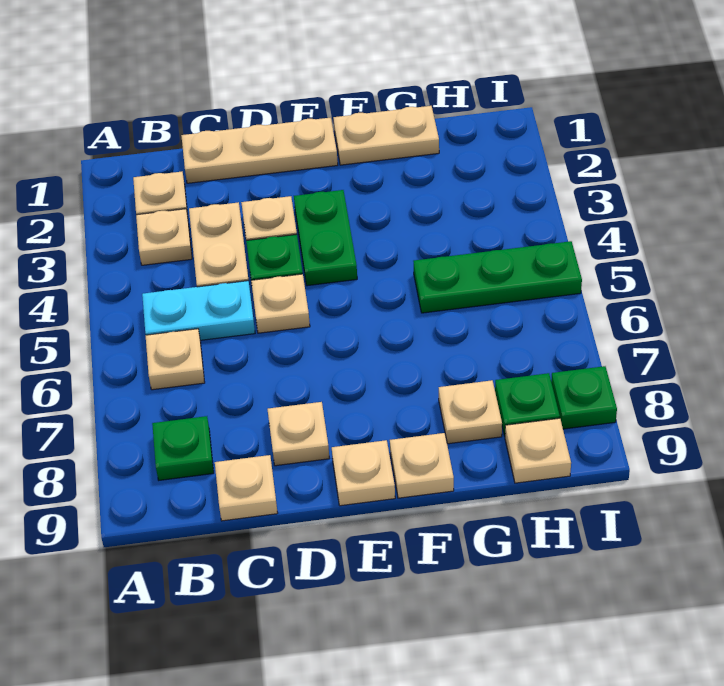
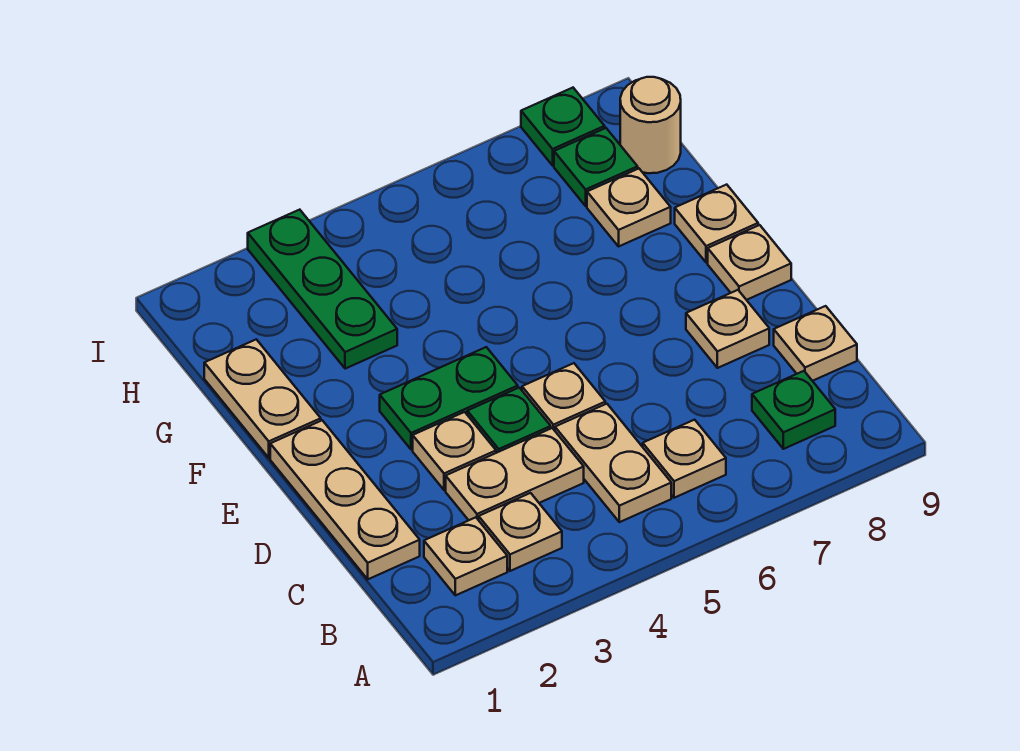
cyan 1x2 plate [142,281,255,340] -> tan 1x2 plate [555,404,671,522]
green 1x3 plate [414,241,582,313] -> green 1x3 plate moved to [248,210,397,369]
tan 1x1 plate [505,418,571,483] -> tan 1x1 round brick [620,77,681,173]

